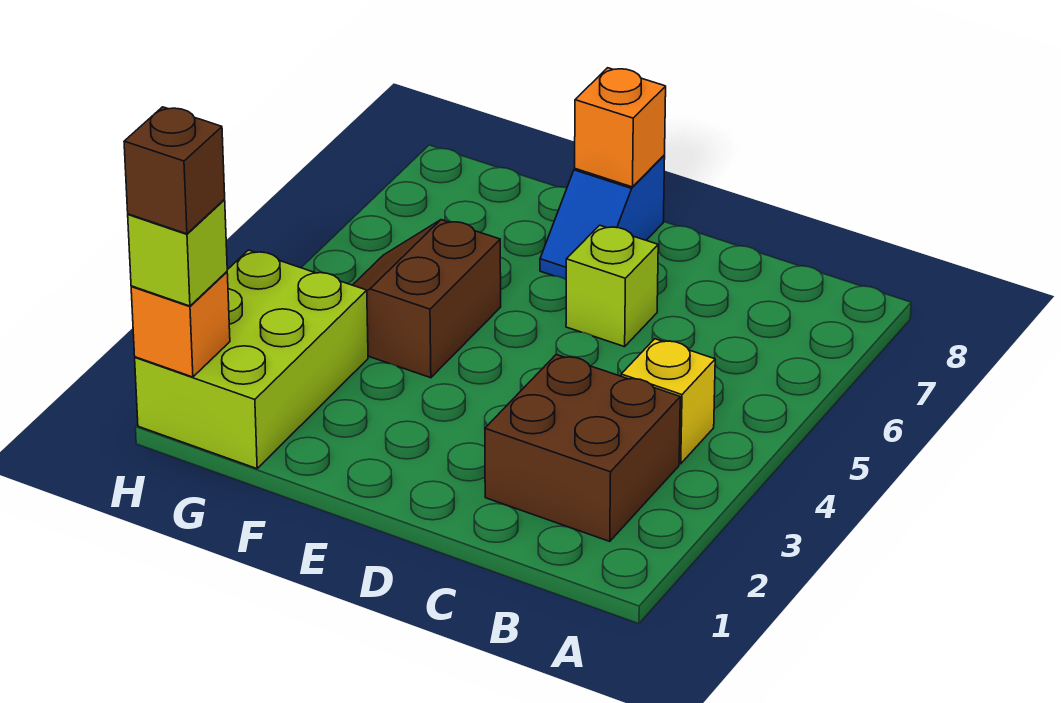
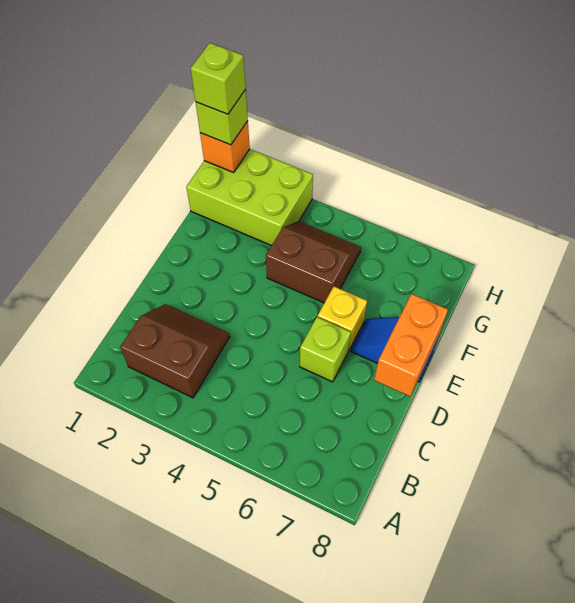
brown 2x2 brick [485,355,680,541] -> brown 2x2 slope [120,304,230,398]
yellow 1x1 brick [621,339,715,464] -> yellow 1x1 brick moved to [318,286,367,349]
orange 1x1 brick [575,68,666,187] -> orange 1x2 brick [374,294,448,396]
brown 1x1 brick [124,107,225,234] -> lime 1x1 brick [191,43,246,114]

